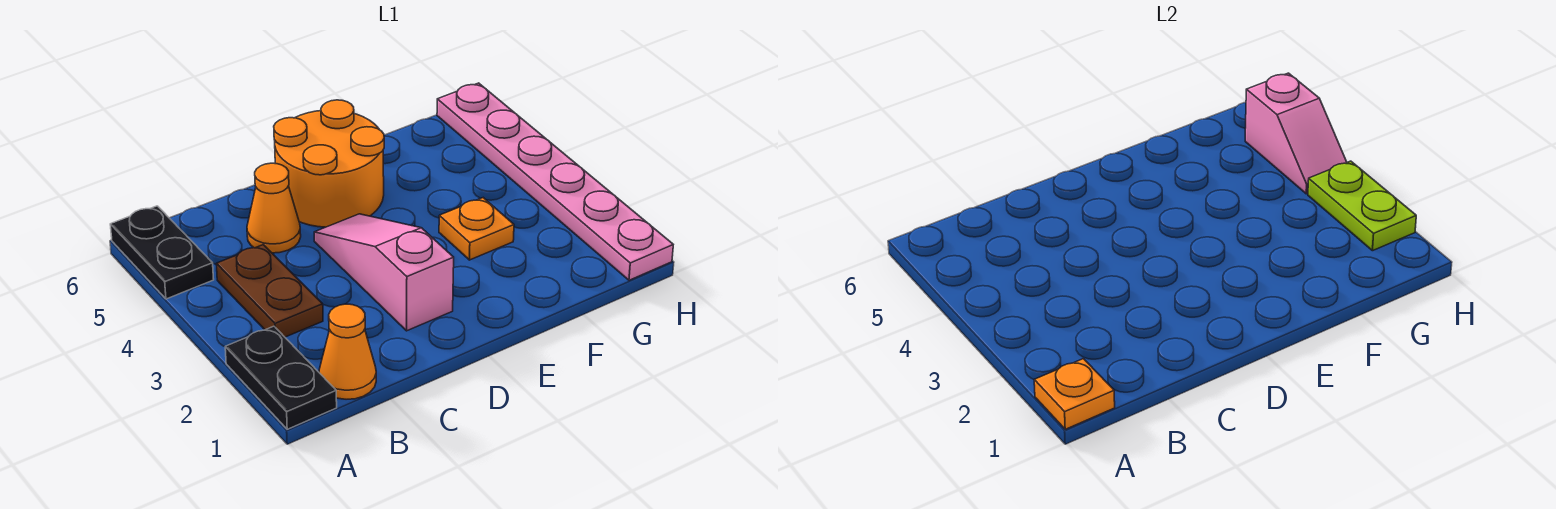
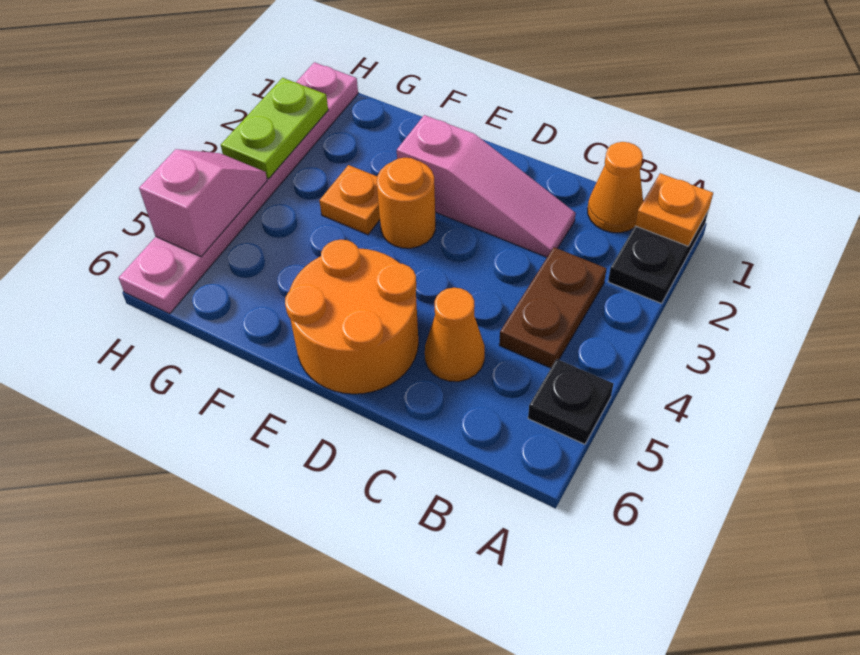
black 1x2 plate [110,206,214,299] -> black 1x1 plate [528,359,613,444]
pink 1x3 slope [314,214,454,331] -> pink 1x3 slope turned to [397,115,576,257]
none -> orange 1x1 round brick [377,158,436,248]

